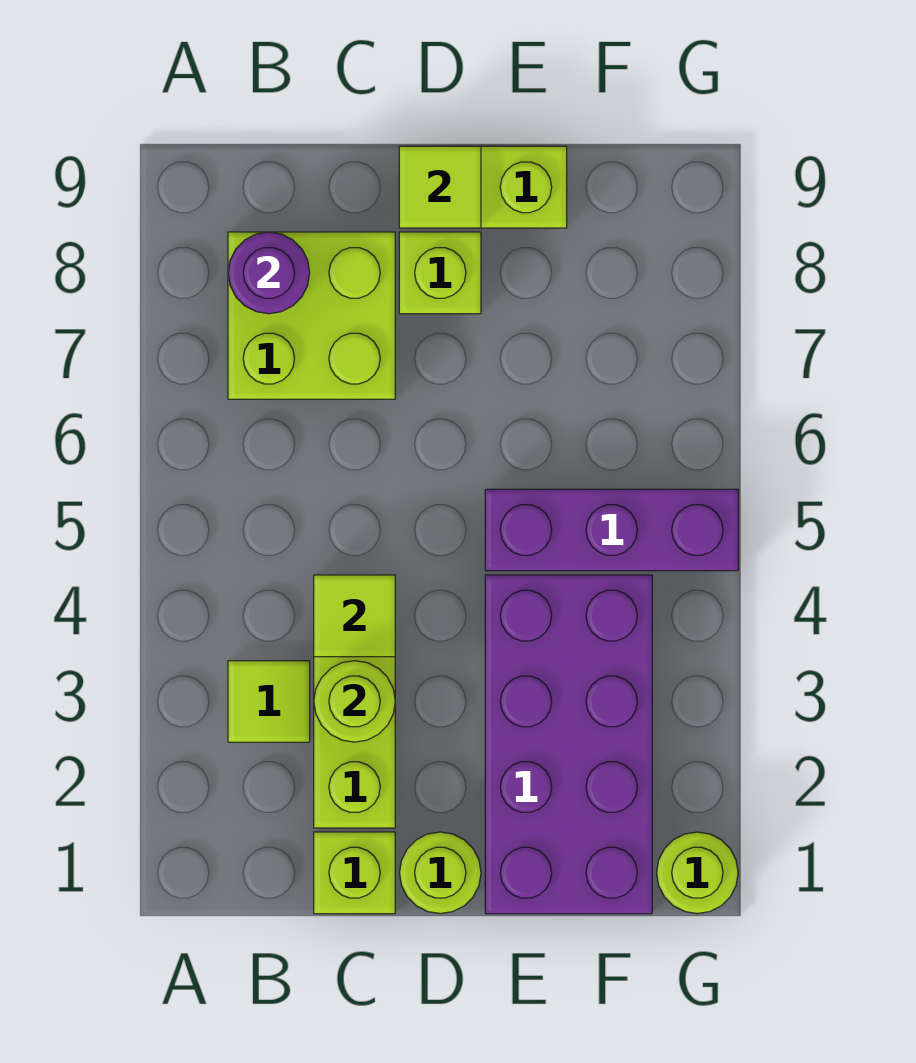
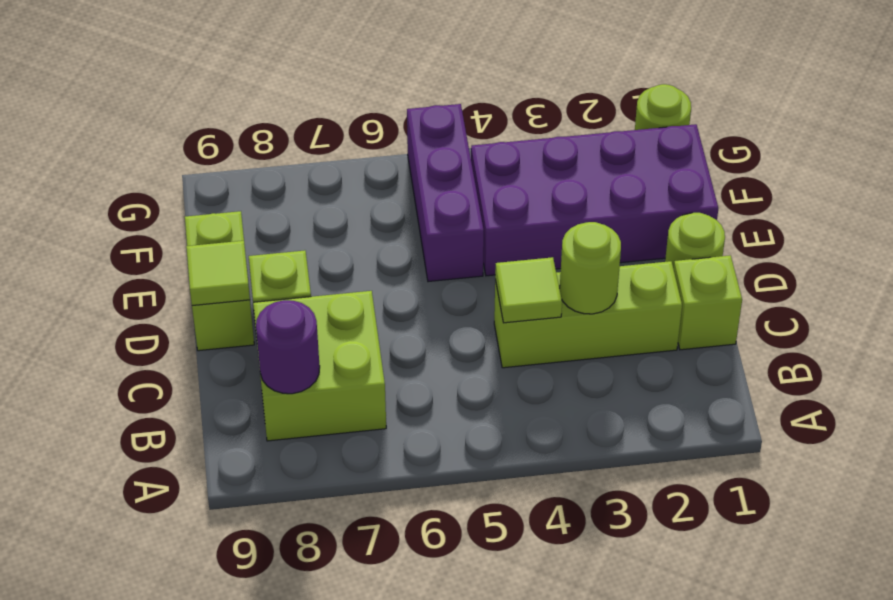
lime 1x1 tile [228,661,310,742] -> none

